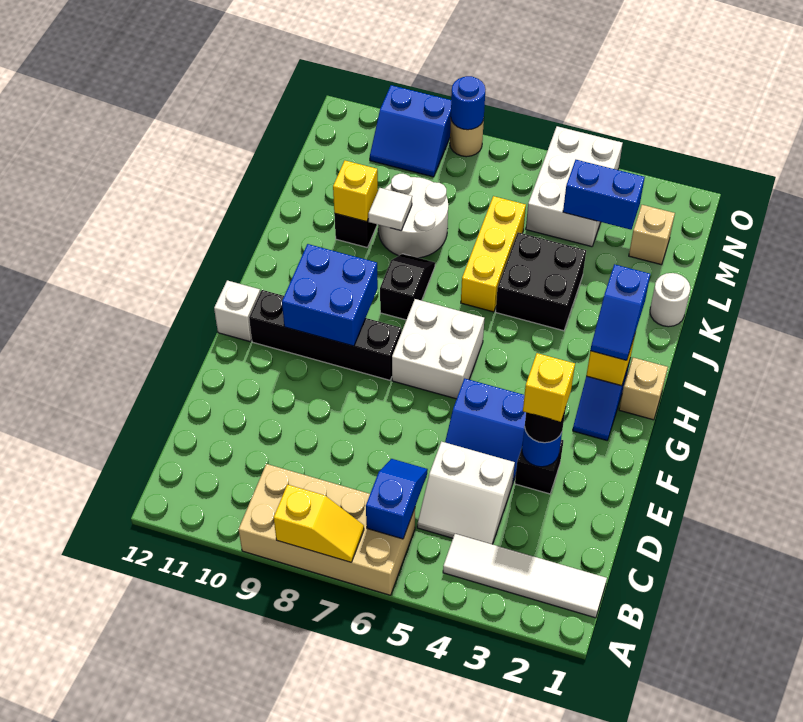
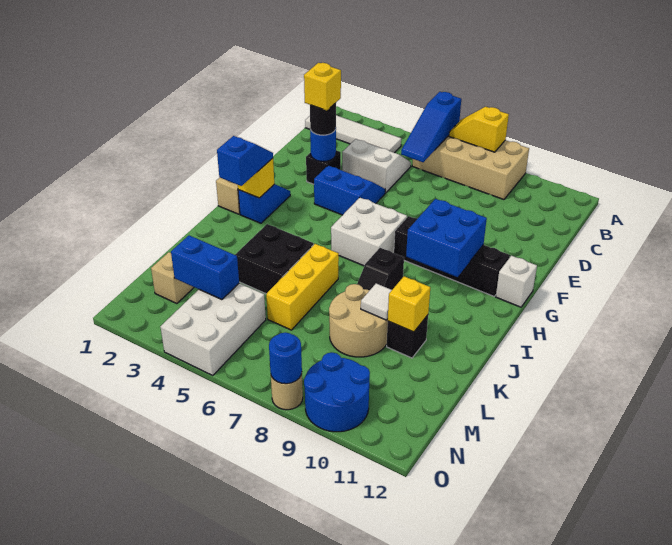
blue 1x2 slope [366,459,428,539] -> blue 1x3 slope [401,92,461,162]
white 1x1 round brick [650,273,690,327] -> none
white 2x2 round brick [378,174,448,258] -> tan 2x2 round brick [329,284,388,357]
blue 2x2 slope [370,85,451,177] -> blue 2x2 round brick [304,353,370,432]

